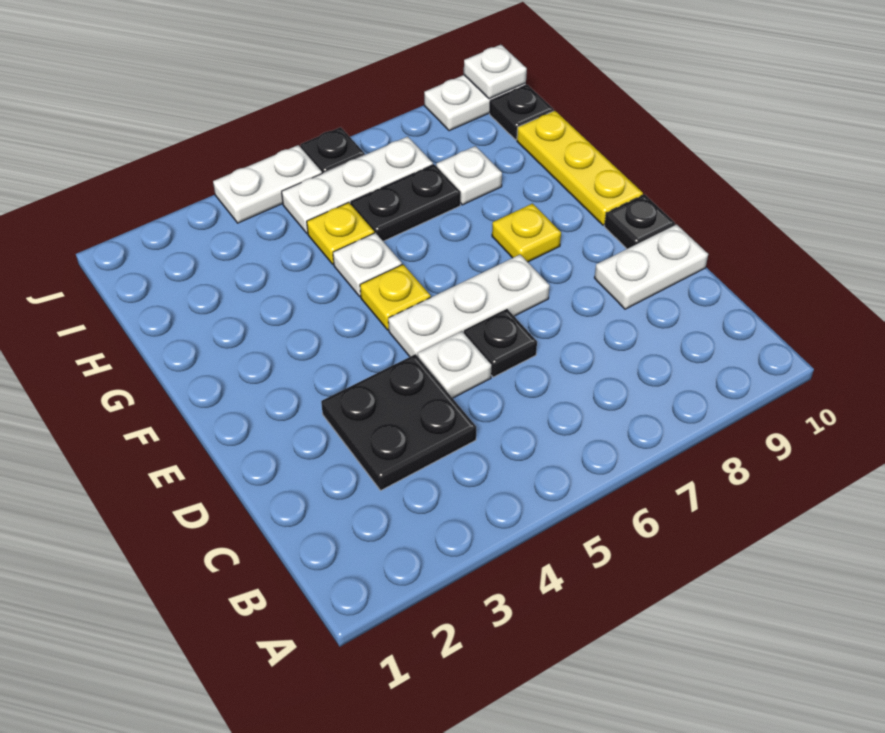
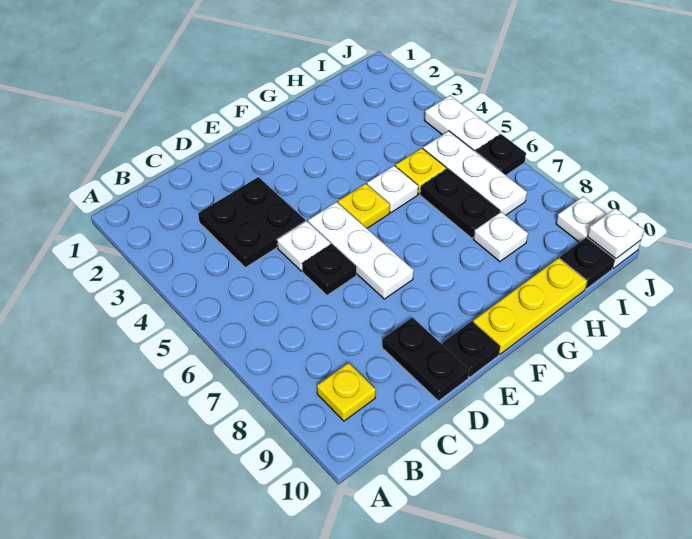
white 1x2 plate [595,224,708,309] -> black 1x2 plate [382,317,470,401]
yellow 1x1 plate [492,204,561,262] -> yellow 1x1 plate moved to [317,363,376,421]

